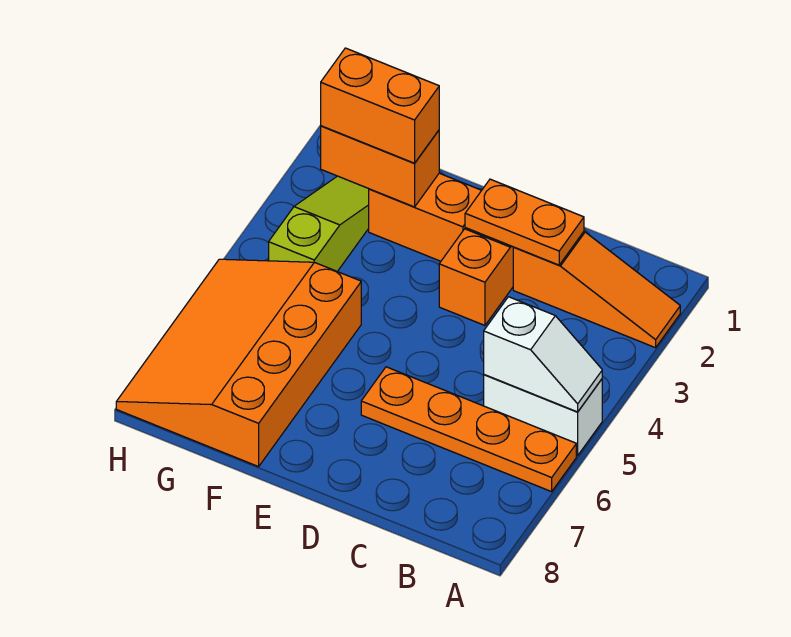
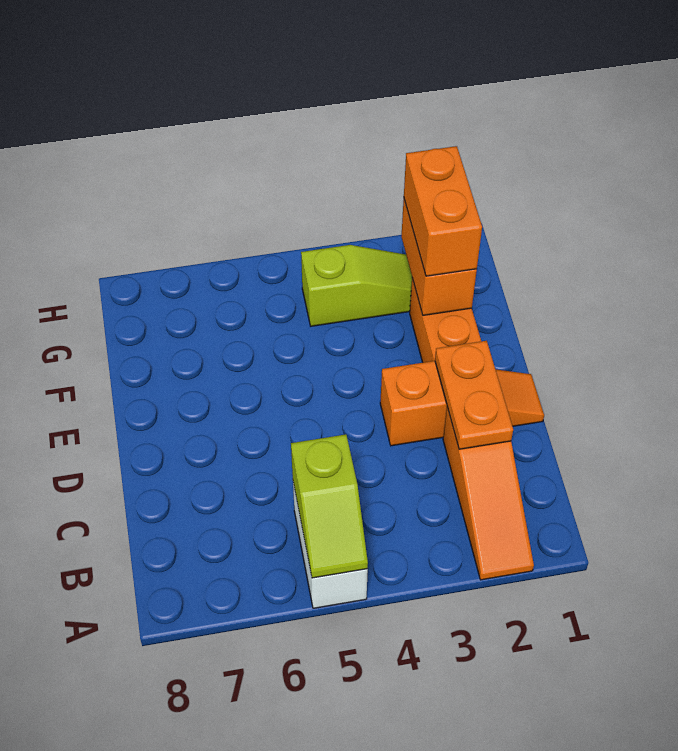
white 1x2 slope [484,297,602,412] -> lime 1x2 slope [291,434,368,578]
orange 1x4 plate [361,367,576,492] -> none
orange 3x4 slope [116,259,361,467] -> none

